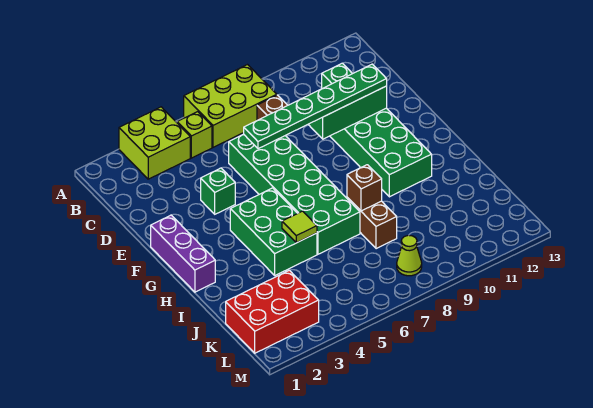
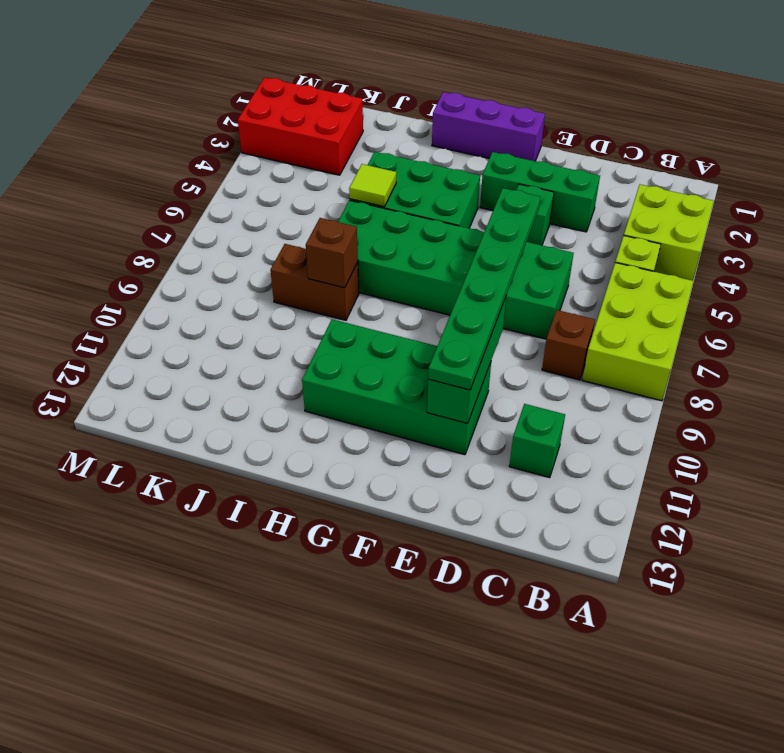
none -> green 1x3 brick [480,152,600,232]
red 2x3 brick [226,270,319,353] -> red 2x3 brick turned to [238,78,363,175]
lime 1x1 cone [397,235,422,276] -> none

